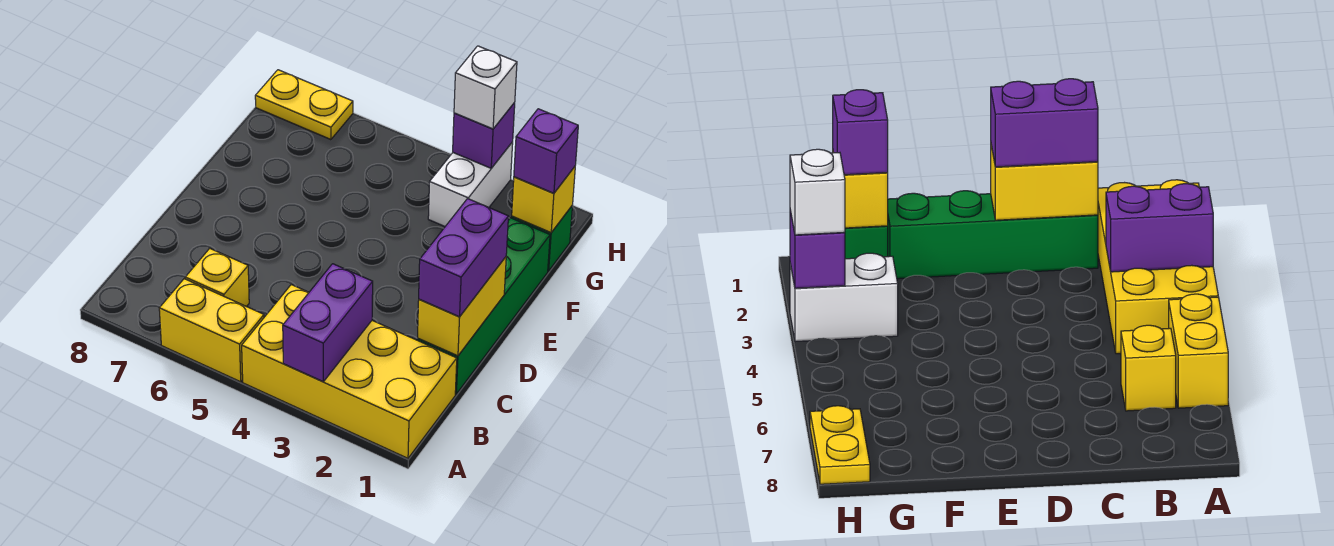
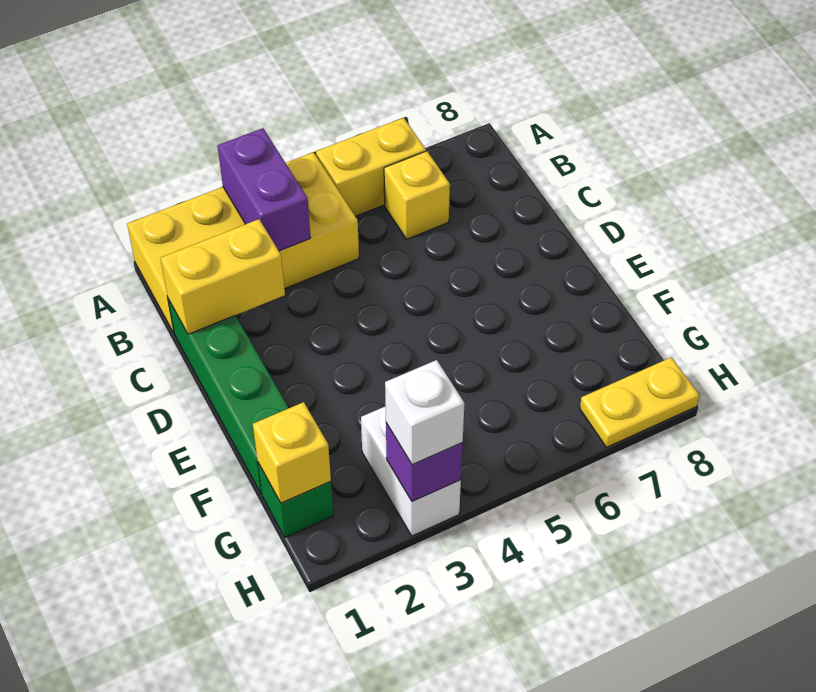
yellow 1x2 brick [418,257,506,356] -> yellow 1x2 brick turned to [161,219,285,334]
purple 1x2 brick [419,199,509,317] -> none
purple 1x1 brick [514,109,578,193] -> none

